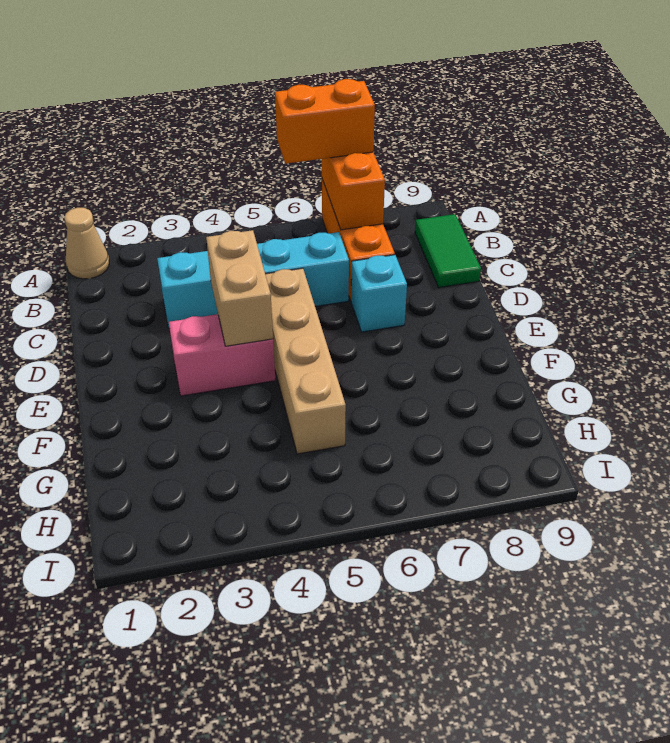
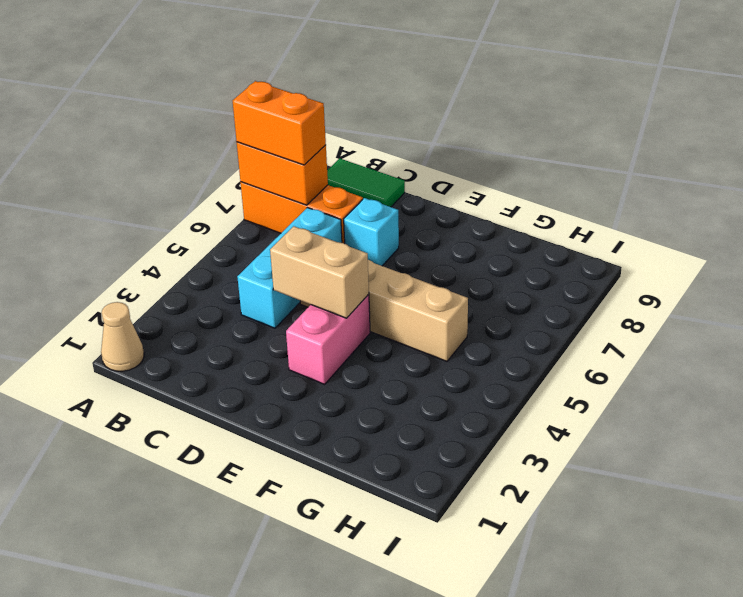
orange 1x2 brick [275,79,375,164] -> orange 1x2 brick turned to [233,81,326,165]
cyan 1x4 brick [157,232,349,329] -> cyan 1x3 brick [237,208,342,328]

